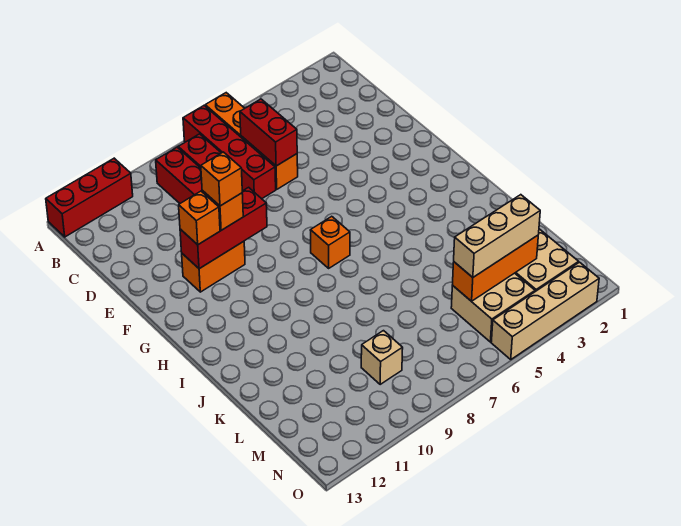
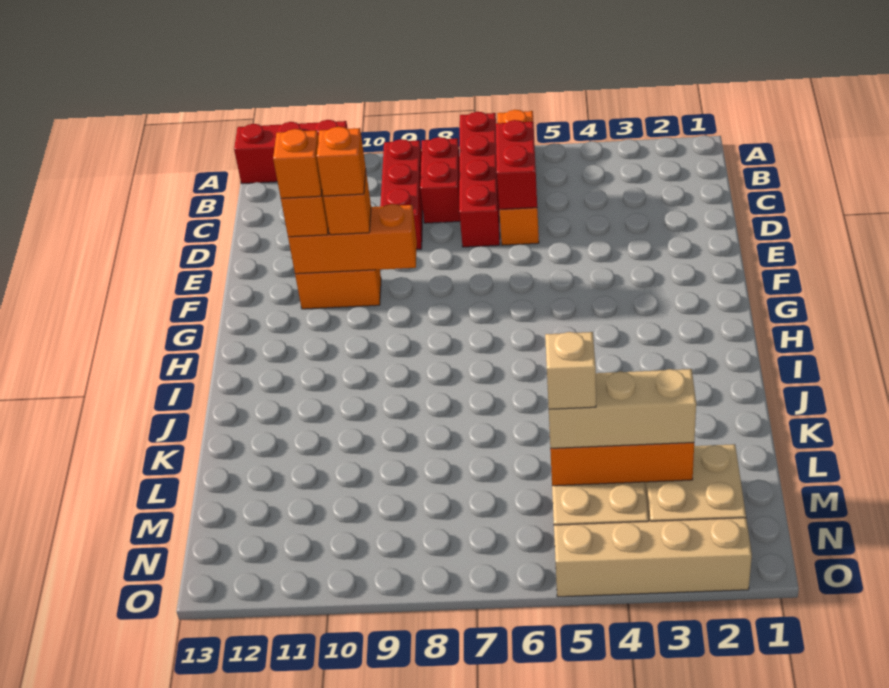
red 1x3 brick [180,187,267,269] -> orange 1x3 brick [288,204,417,274]
orange 1x1 brick [310,216,350,268] -> orange 1x1 brick moved to [273,129,322,198]
tan 1x1 brick [361,331,403,384] -> tan 1x1 brick moved to [545,332,596,409]

